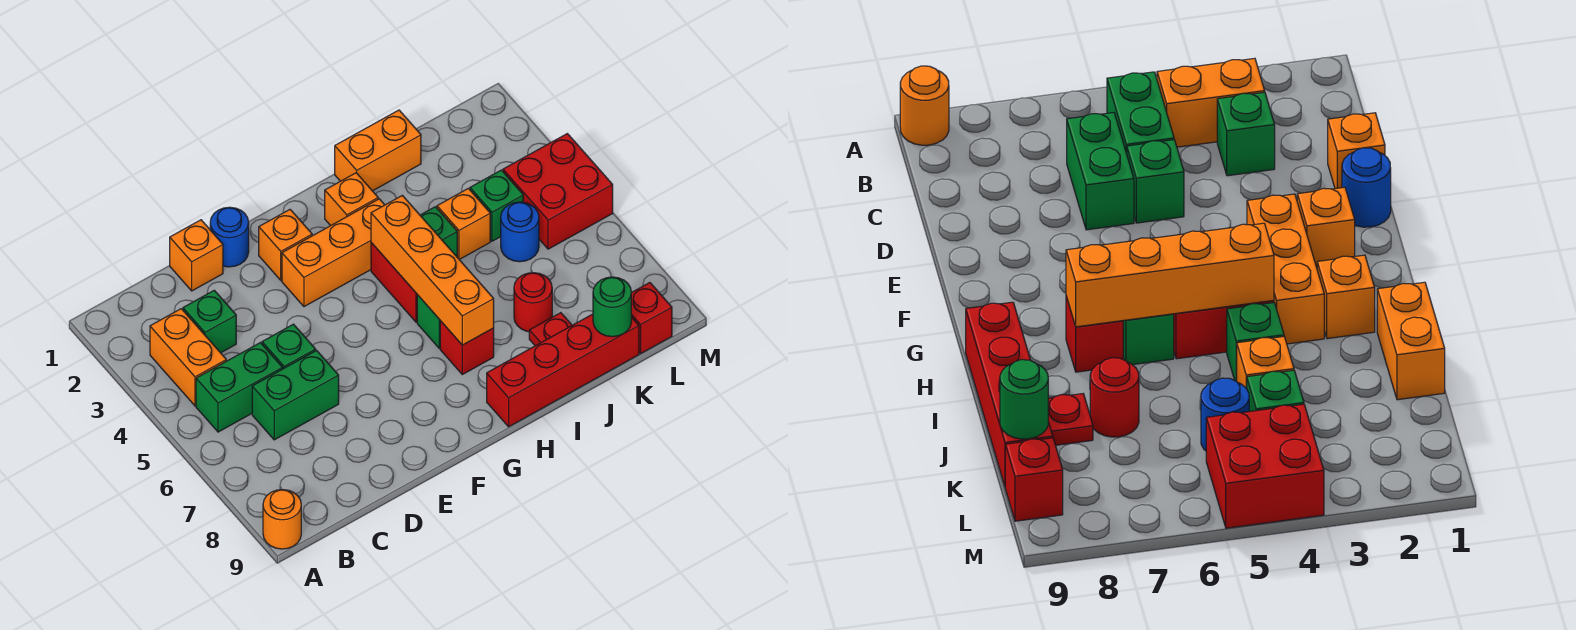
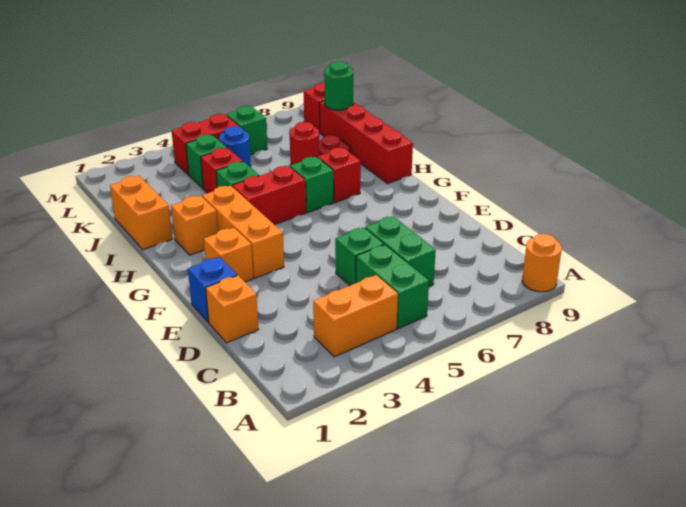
green 1x1 brick [183,290,236,353] -> green 1x1 brick moved to [226,106,267,155]
blue 1x1 round brick [210,207,249,267] -> blue 1x1 brick [188,257,237,322]
orange 1x4 brick [371,195,494,345] -> none
orange 1x1 brick [437,188,490,260] -> red 1x1 brick [201,148,243,193]
red 2x2 brick [503,134,613,249] -> red 1x2 brick [172,114,239,175]

